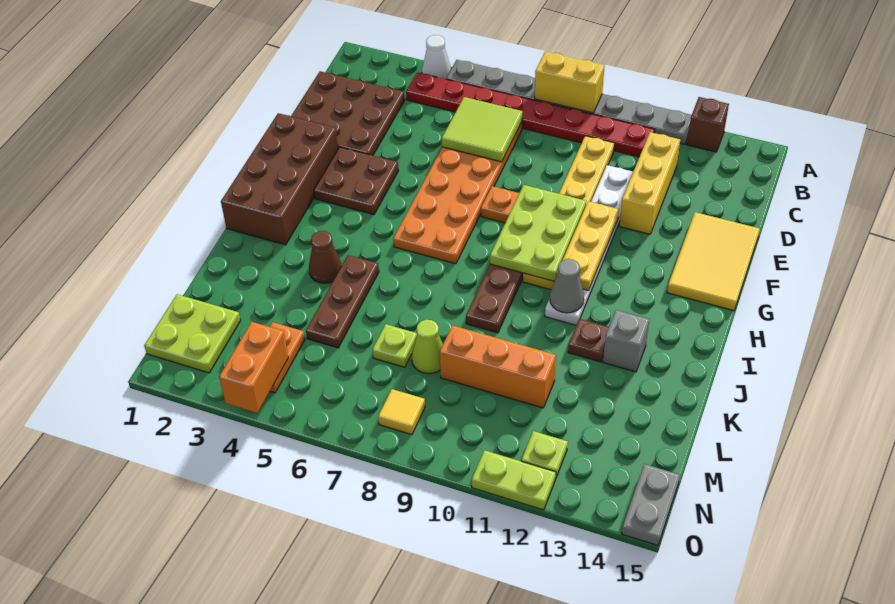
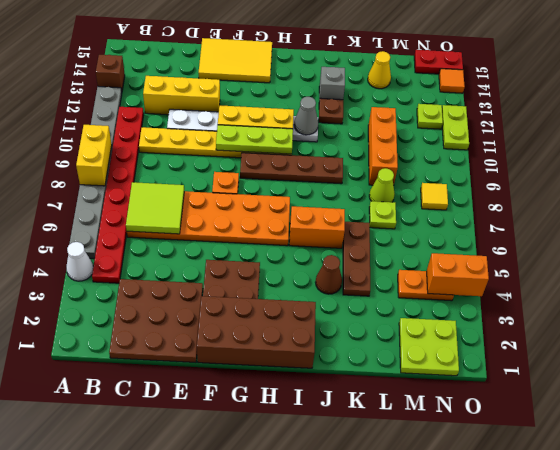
lime 2x3 plate [490,185,586,281] -> lime 1x3 plate [216,125,293,154]
none -> orange 1x2 brick [289,206,345,248]
brown 1x3 plate [306,255,379,348] -> brown 1x3 plate turned to [343,222,370,296]
none -> yellow 1x1 cone [368,51,391,89]
grey 1x2 plate [622,464,680,545] -> red 1x2 plate [414,50,463,74]
none -> orange 1x1 tile [439,69,465,93]

